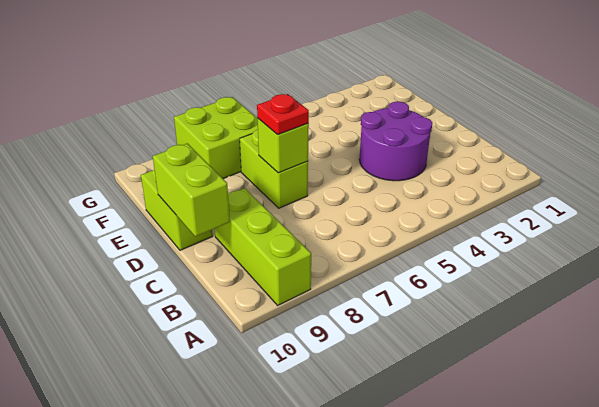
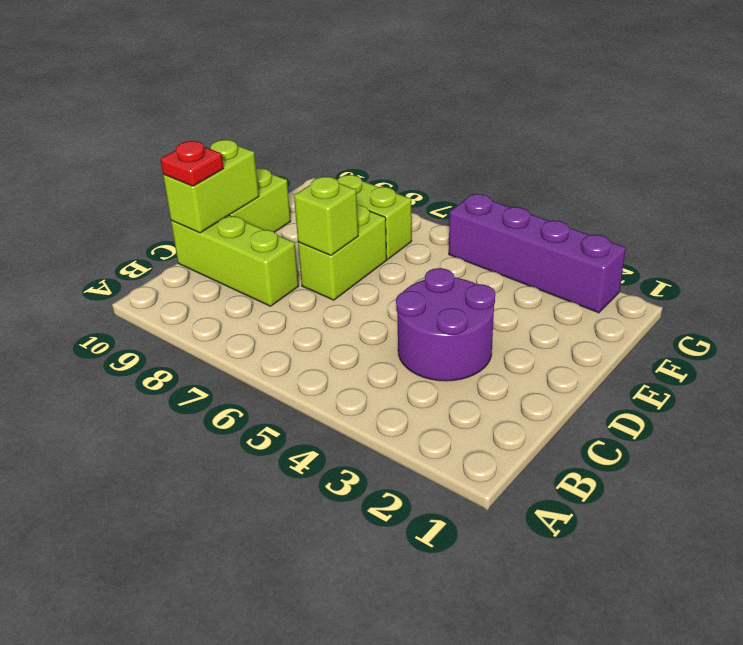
lime 1x3 brick [215,188,311,305] -> lime 1x3 brick turned to [171,215,299,306]
red 1x1 plate [257,94,309,135] -> red 1x1 plate moved to [161,141,224,186]
lime 2x2 brick [174,97,258,179] -> lime 1x2 brick [337,175,412,259]
none -> purple 1x4 brick [449,194,626,313]

